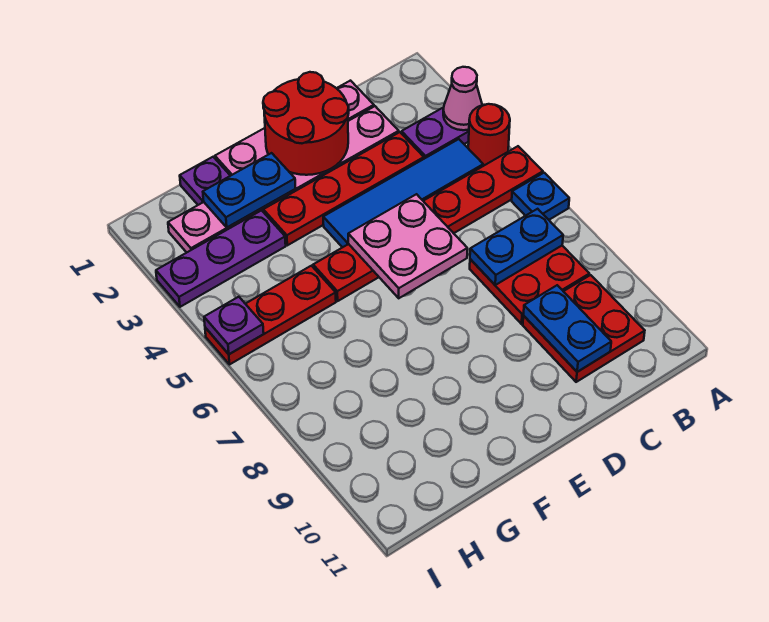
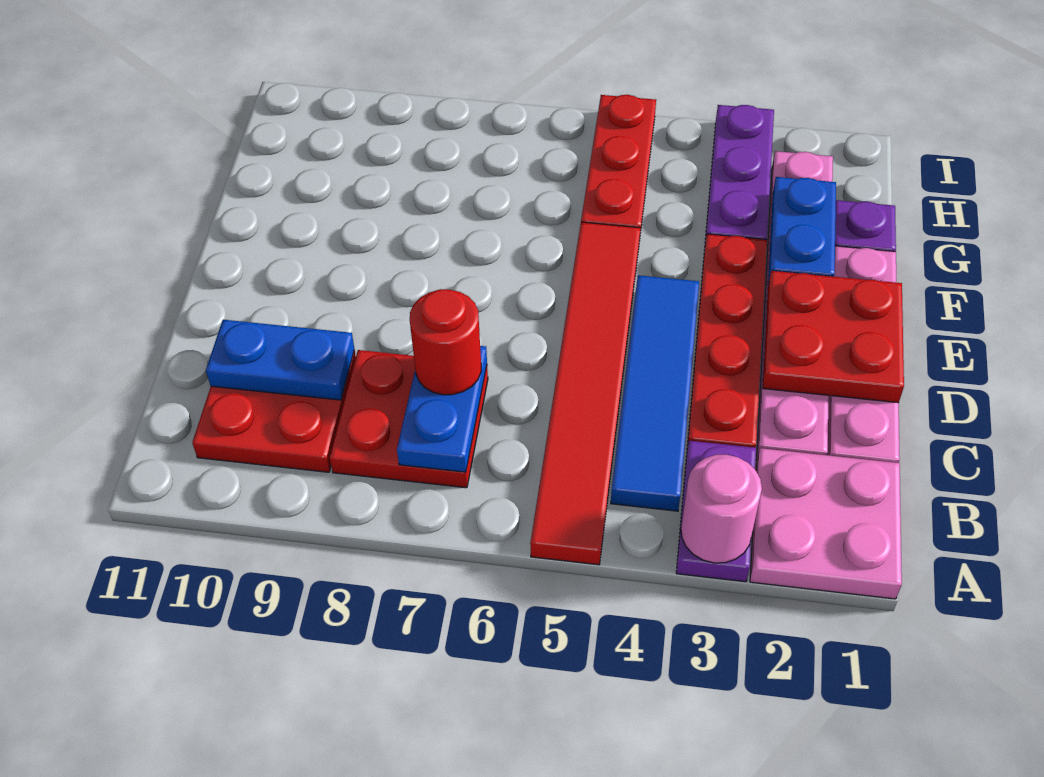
pink 1x1 cone [443,67,482,130] -> pink 1x1 round brick [681,455,762,563]
red 1x1 round brick [468,104,510,166] -> red 1x1 round brick moved to [410,289,481,395]
red 1x6 plate [313,146,543,301] -> red 1x6 tile [530,222,640,565]
blue 1x1 plate [512,173,569,220] -> none
red 2x2 round brick [263,72,349,175] -> red 2x2 plate [763,271,904,403]
pink 2x2 plate [348,194,467,298] -> pink 2x2 plate moved to [750,448,902,599]
purple 1x1 plate [204,297,264,354] -> none

